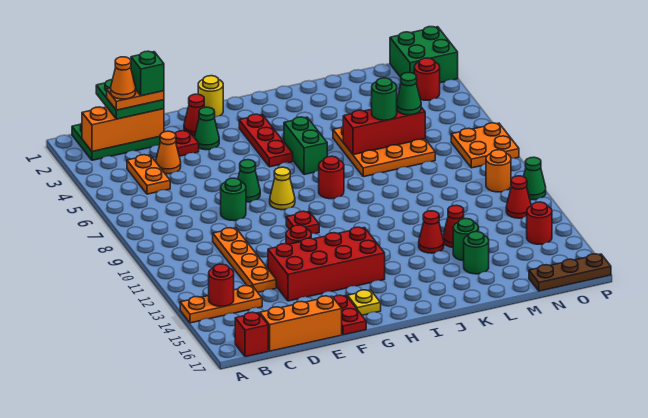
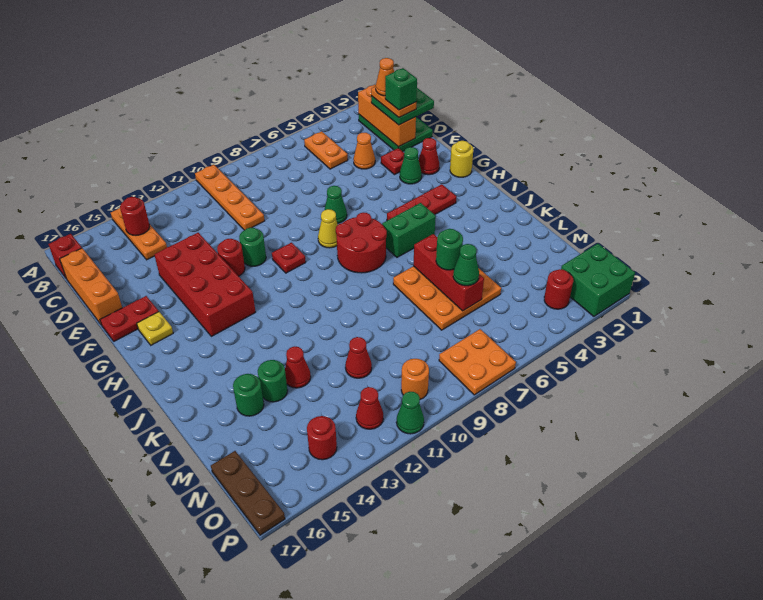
orange 1x2 plate [127,155,170,194] -> orange 1x2 plate turned to [304,131,348,169]
orange 1x4 plate [213,228,276,292] -> orange 1x4 plate turned to [195,165,264,230]
green 1x1 round brick [221,178,246,221] -> green 1x1 round brick moved to [239,228,266,266]
red 1x1 round brick [319,156,344,199] -> red 2x2 round brick [336,212,387,273]
red 1x1 cone [419,211,444,253] -> red 1x1 cone moved to [345,337,372,378]

